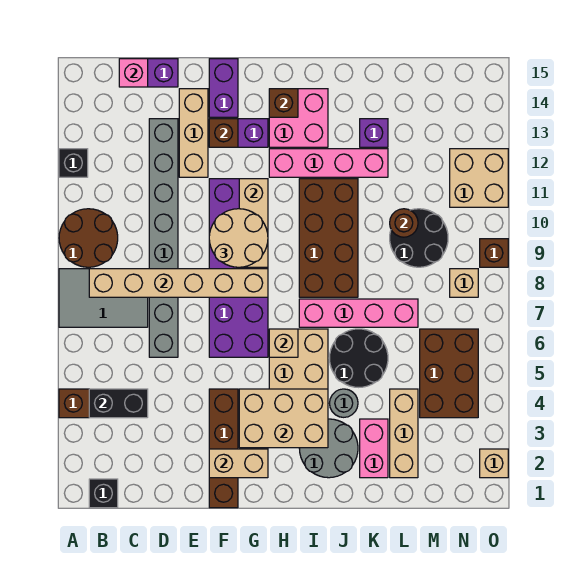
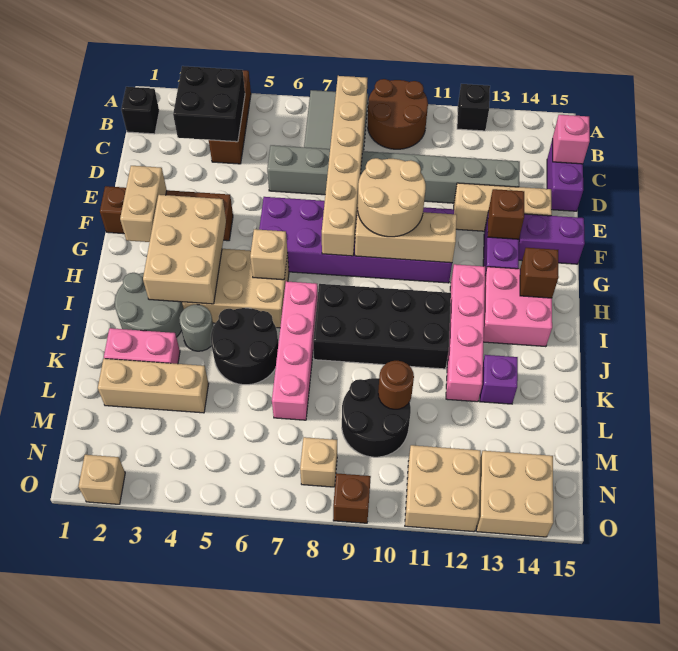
black 1x2 brick [89,389,148,418] -> black 2x2 brick [173,66,245,142]
brown 2x4 brick [299,179,358,297] -> black 2x4 brick [313,284,451,369]
brown 2x3 brick [420,329,478,418] -> none
none -> tan 2x2 brick [476,451,553,537]

